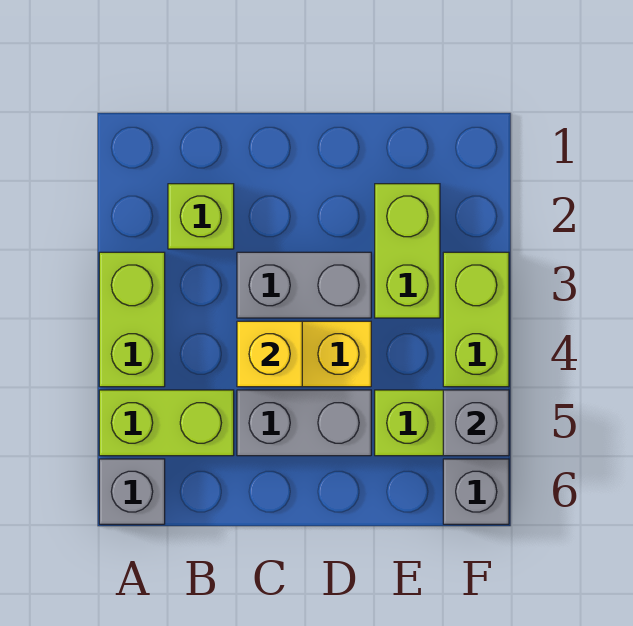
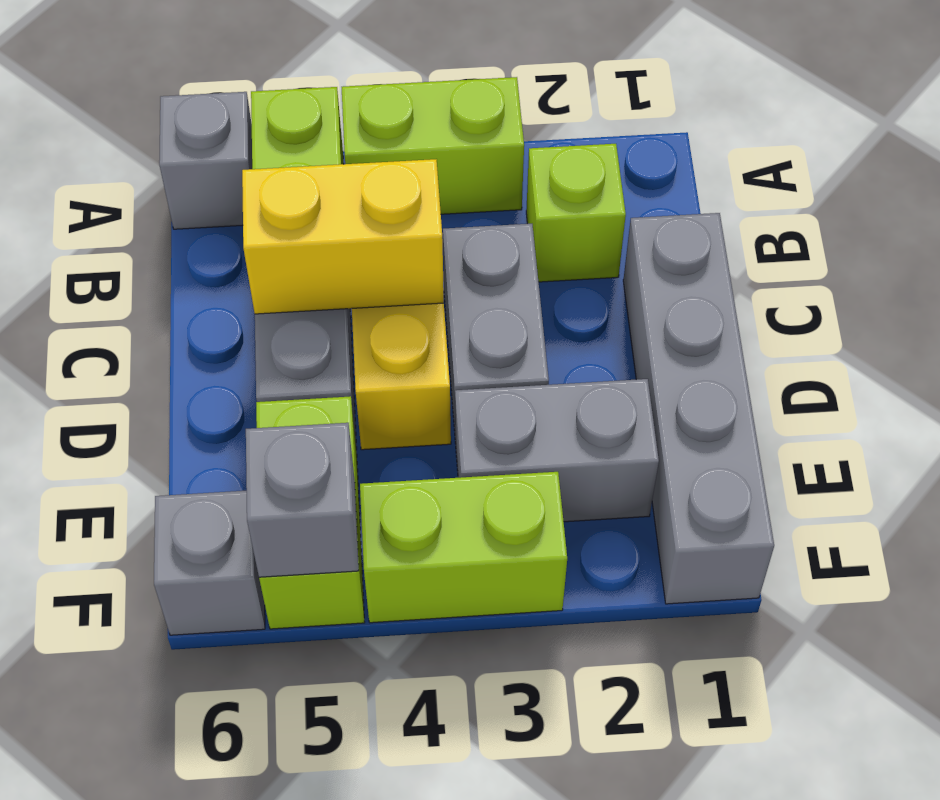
none -> grey 1x4 brick [623,213,774,604]
yellow 1x1 brick [237,321,302,387] -> yellow 1x2 brick [242,159,444,314]
lime 1x2 brick [375,184,440,318] -> grey 1x2 brick [455,379,659,522]

